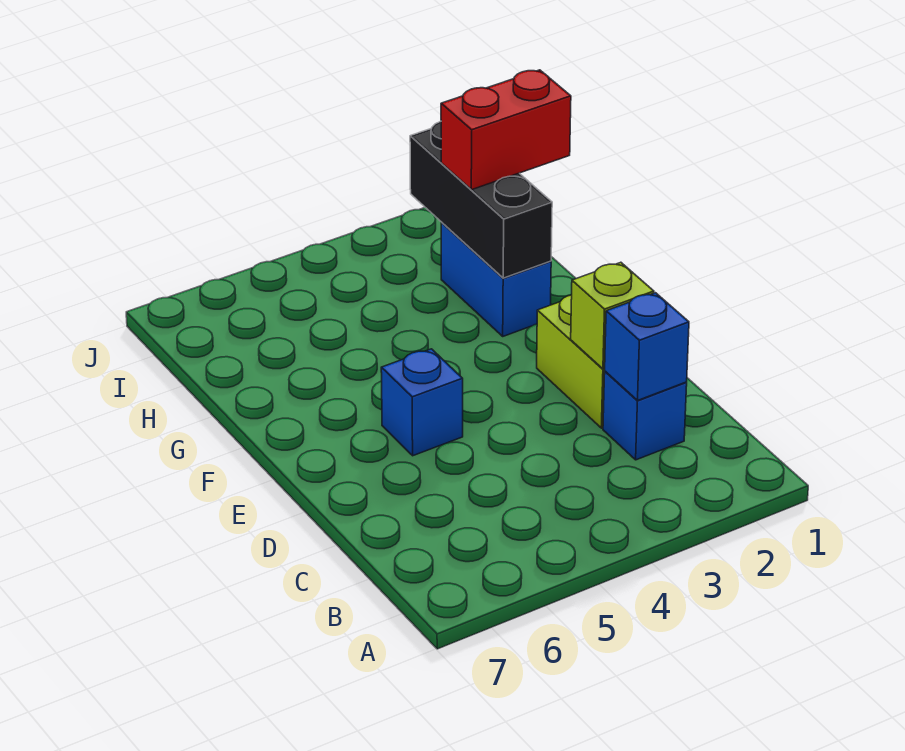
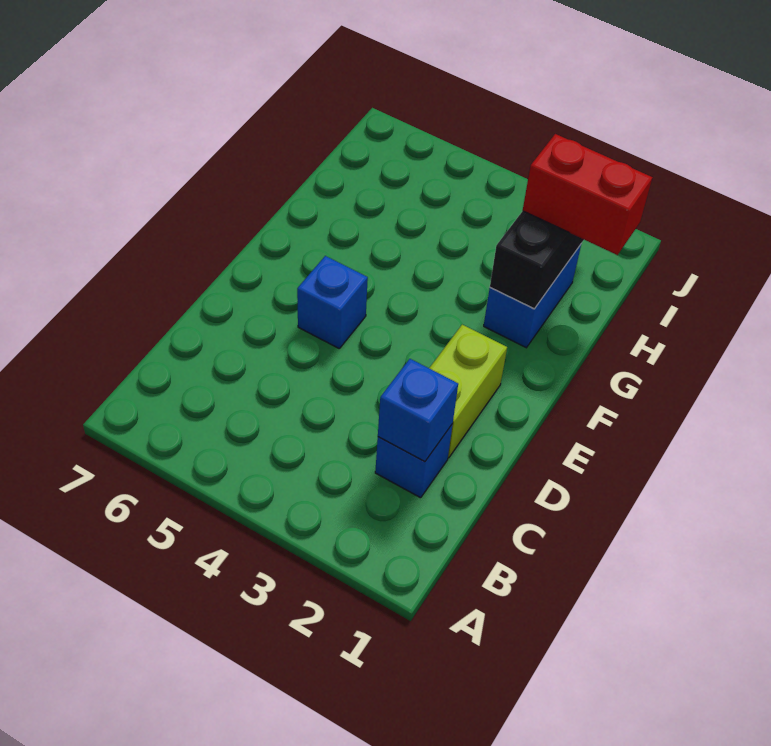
lime 1x1 brick [571,262,654,369] -> none

